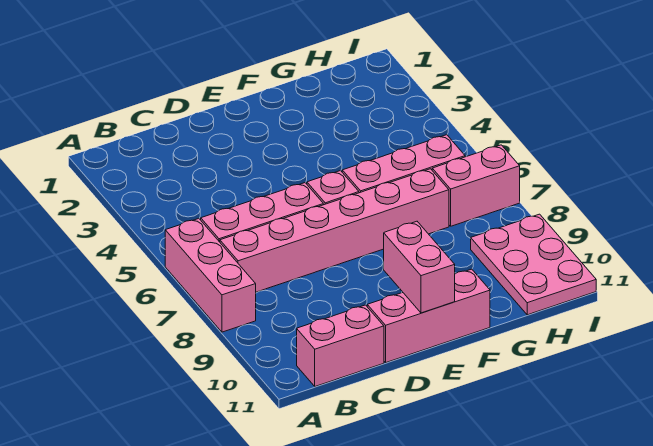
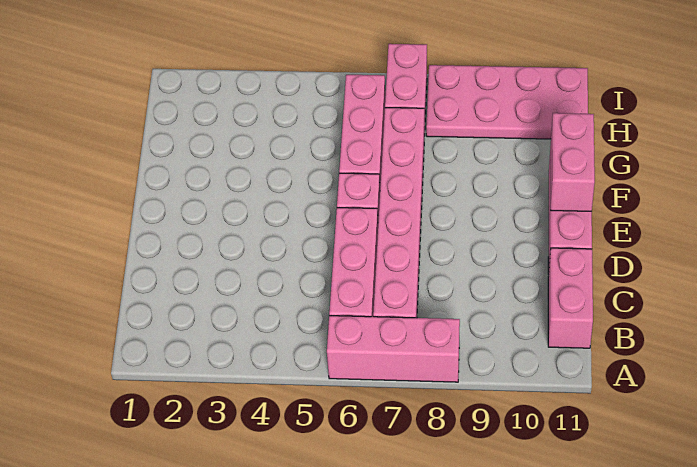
pink 1x2 brick [384,221,455,313] -> pink 1x2 brick turned to [551,113,595,211]
pink 2x3 plate [471,214,596,315] -> pink 2x4 plate [426,65,588,139]

